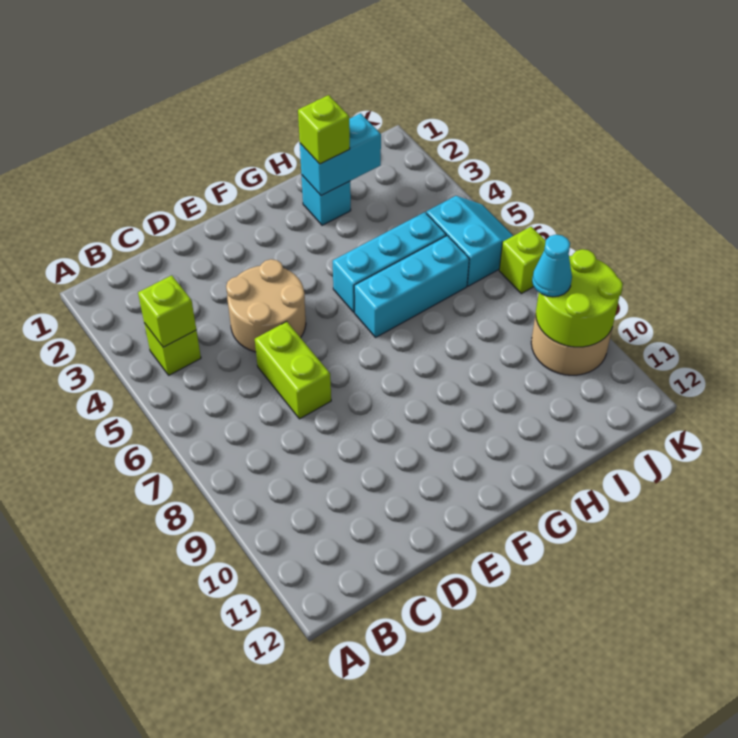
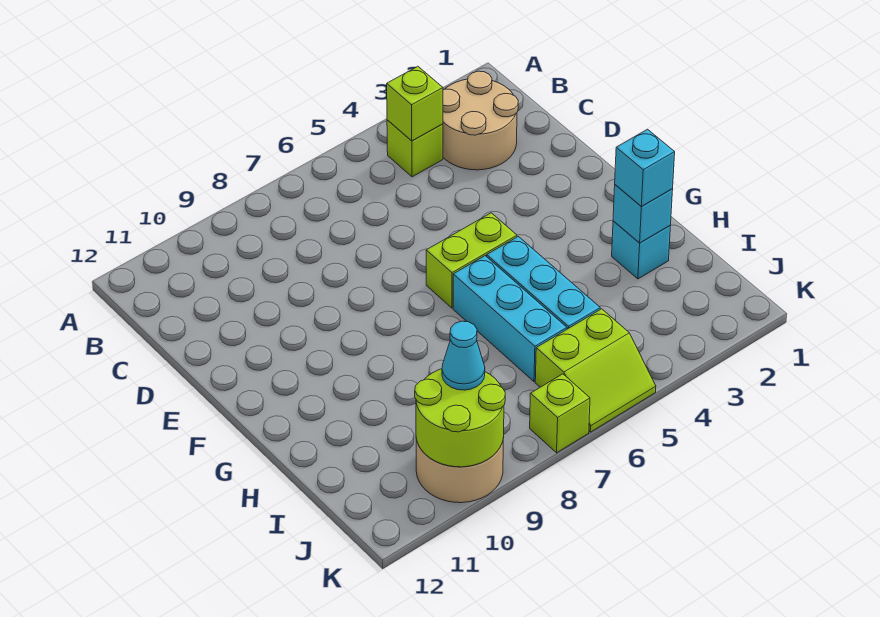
tan 2x2 round brick [226,259,306,352] -> tan 2x2 round brick moved to [443,71,518,170]
lime 1x2 brick [255,322,331,419] -> lime 1x2 brick moved to [426,213,517,308]
cyan 1x2 brick [300,113,381,196] -> cyan 1x1 brick [613,185,673,243]
lime 1x1 brick [298,95,350,164] -> cyan 1x1 brick [615,129,675,207]
cyan 2x2 slope [426,196,513,286] -> lime 2x2 slope [535,309,656,432]

